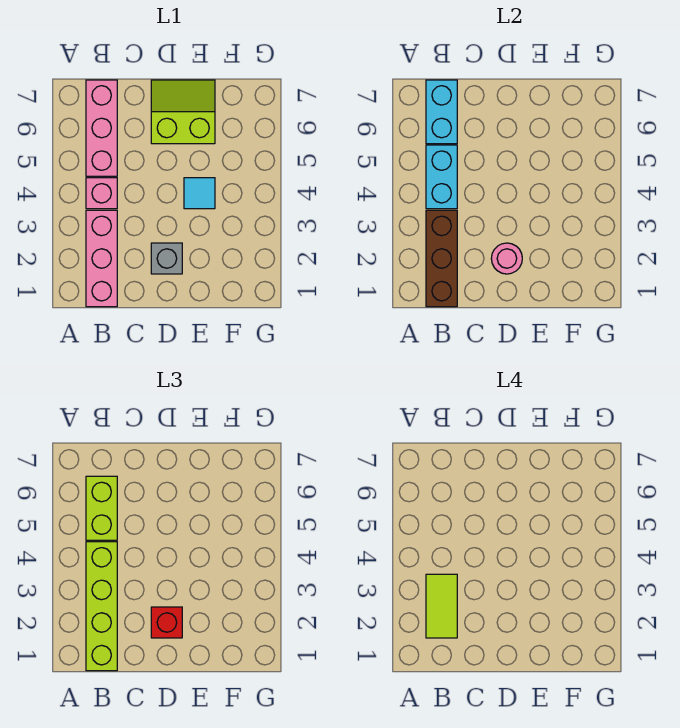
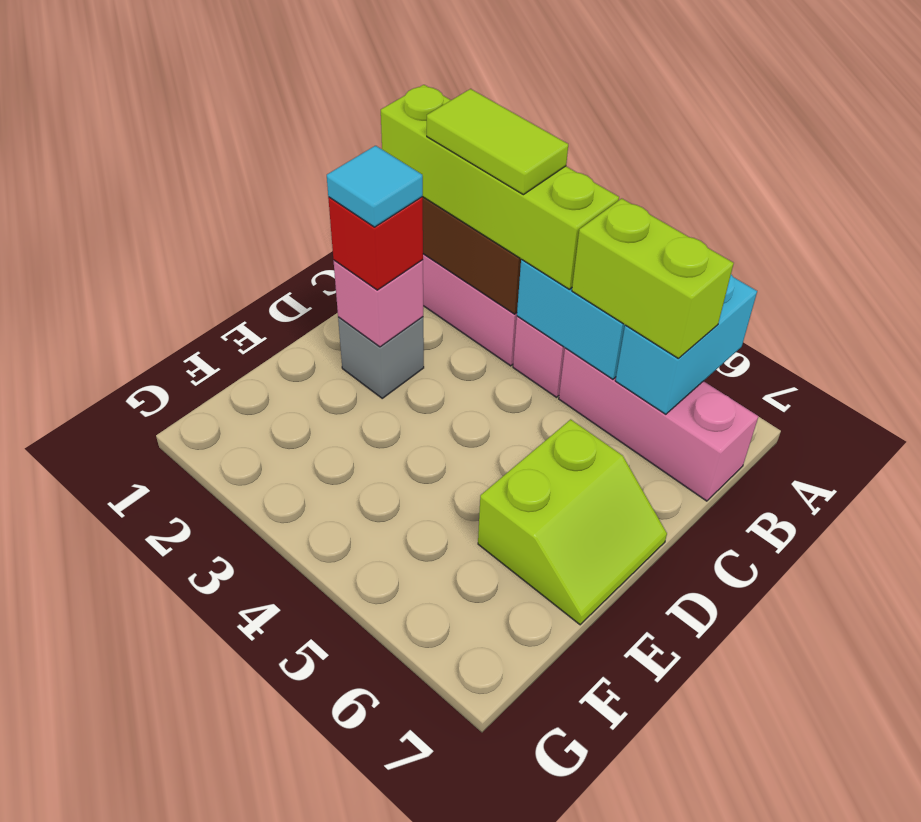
cyan 1x2 brick [426,80,457,144] -> cyan 1x2 brick turned to [616,275,757,414]
pink 1x1 round brick [491,243,522,274] -> pink 1x1 brick [334,260,423,347]
cyan 1x1 tile [184,178,215,209] -> cyan 1x1 tile moved to [327,146,423,227]

